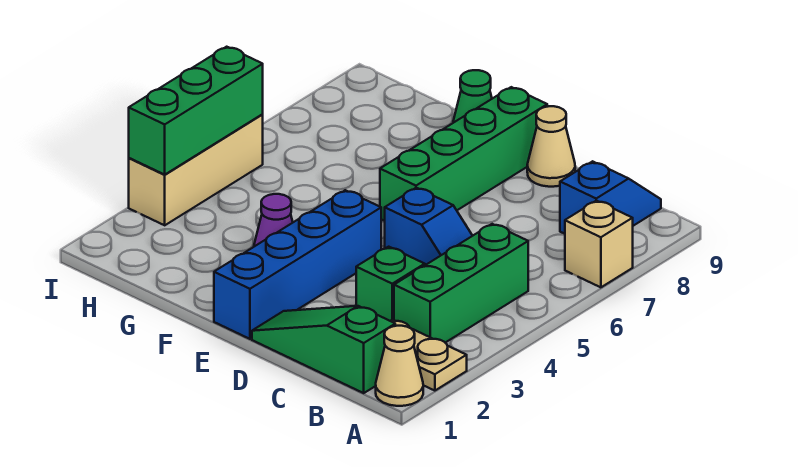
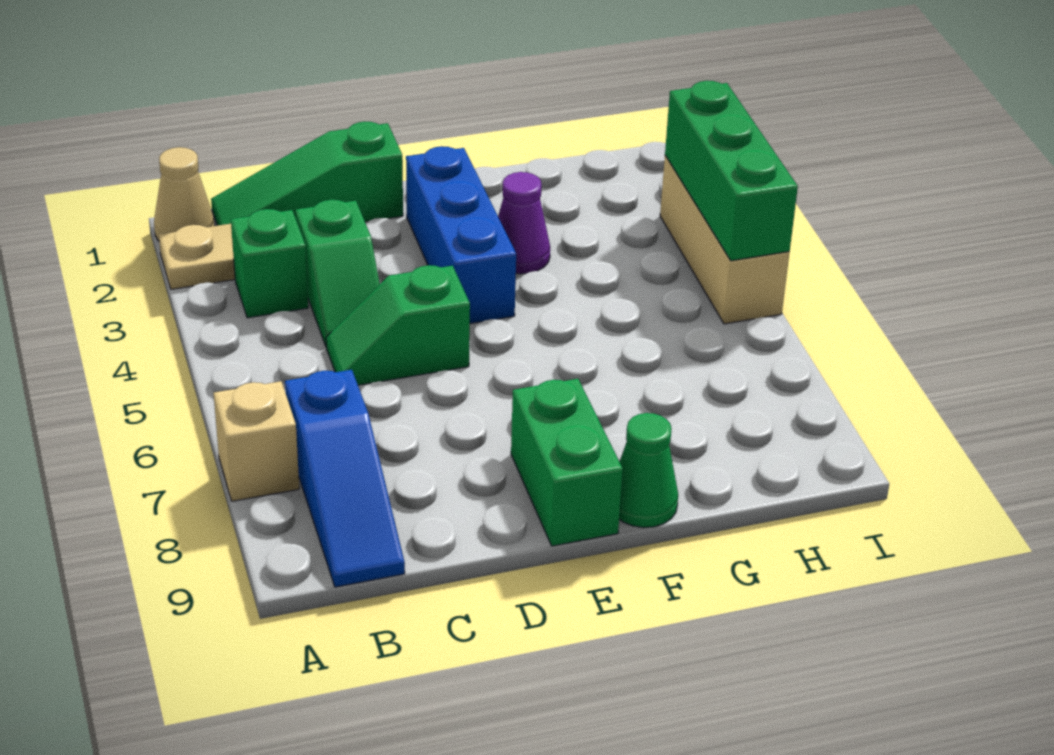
green 1x3 slope [252,306,395,393] -> green 1x3 slope turned to [211,122,403,226]
green 1x3 brick [394,224,528,343] -> green 1x1 brick [231,209,308,318]
blue 1x2 slope [560,161,661,234] -> blue 1x3 slope [285,370,405,587]
blue 1x2 slope [385,188,472,265] -> green 1x2 slope [326,265,470,385]
tan 1x1 cone [527,106,575,187] -> none
blue 1x4 brick [214,190,381,339] -> blue 1x3 brick [406,146,516,324]
green 1x4 brick [380,87,547,221] -> green 1x2 brick [511,379,623,546]

